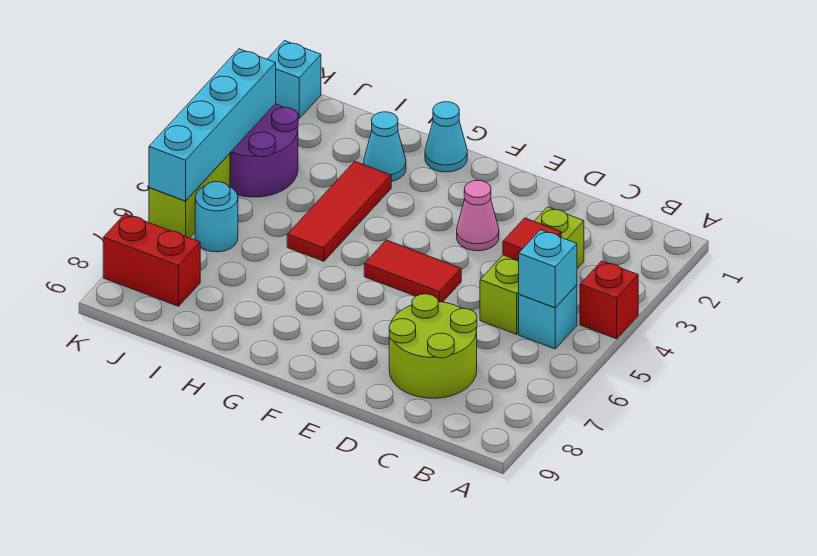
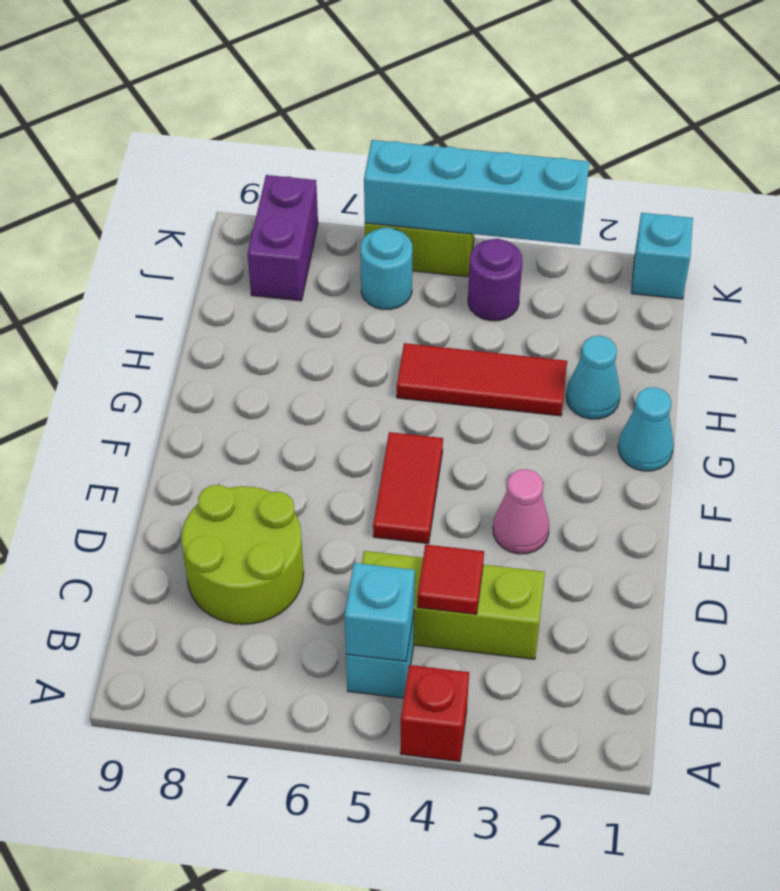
purple 2x2 round brick [230,104,298,197] -> purple 1x1 round brick [468,239,522,321]
red 1x2 brick [103,214,200,306] -> purple 1x2 brick [248,175,318,301]

